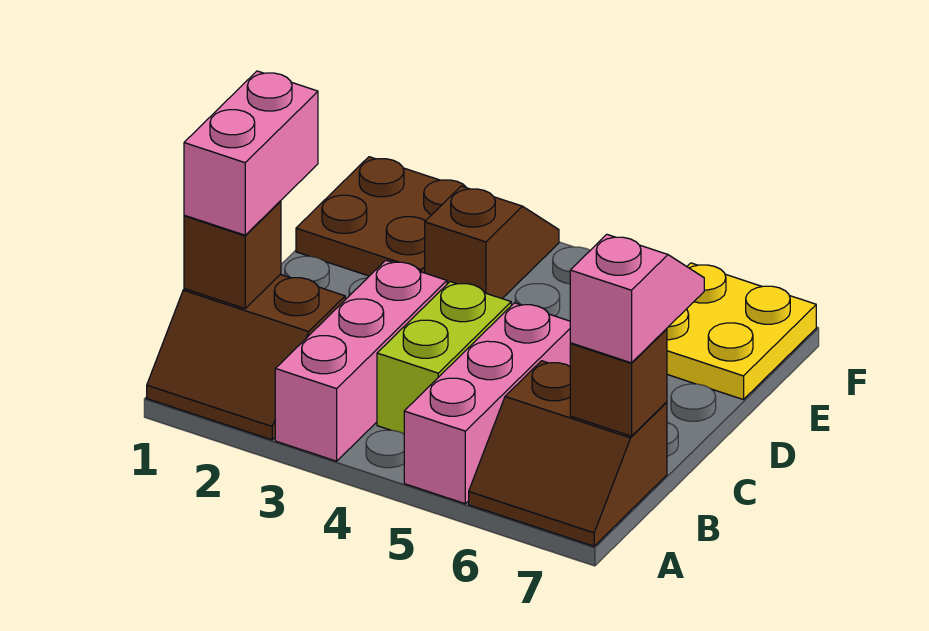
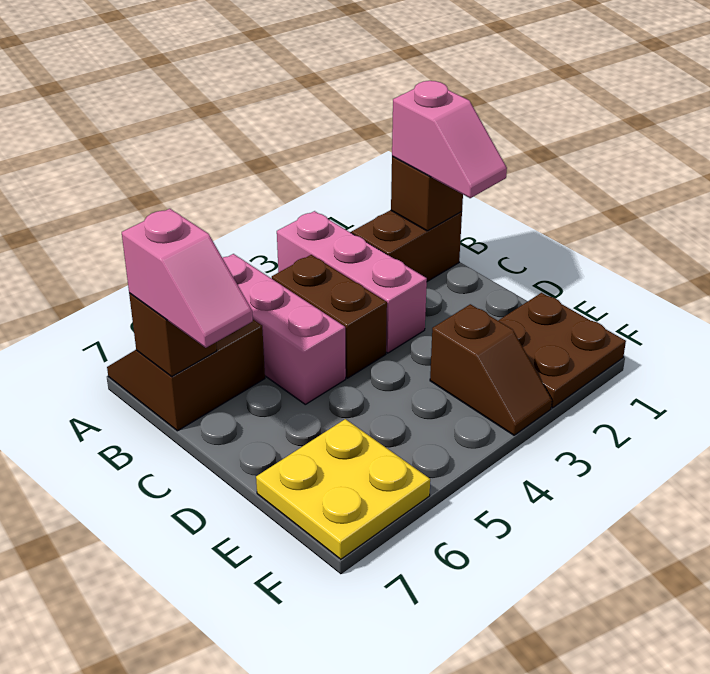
pink 1x2 brick [184,71,318,235] -> pink 1x2 slope [392,81,507,198]
lime 1x2 brick [377,282,511,434] -> brown 1x2 brick [272,255,387,378]

